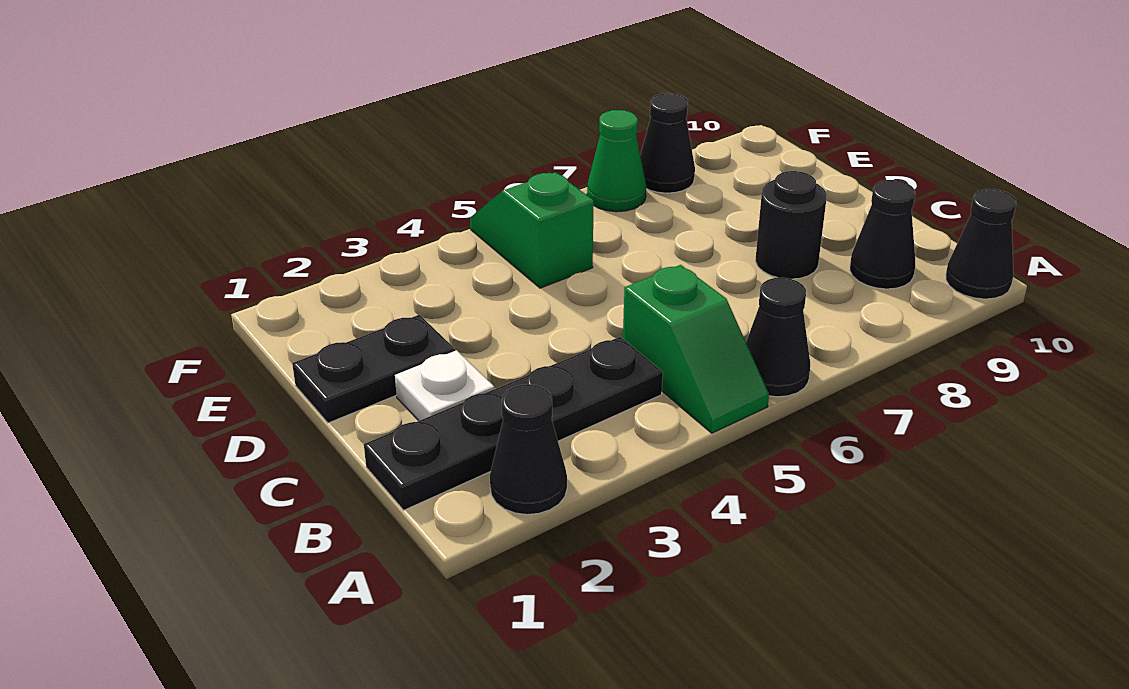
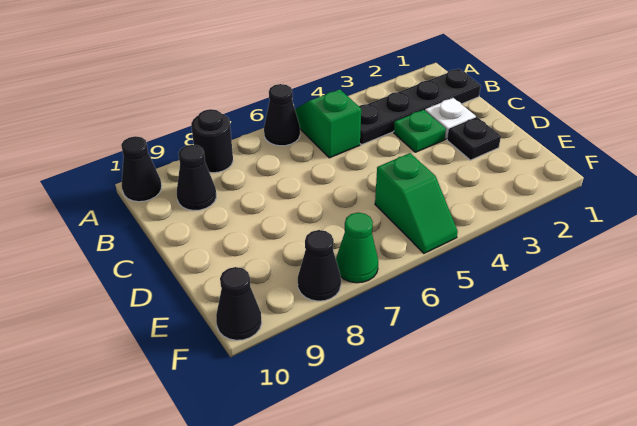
black 1x1 cone [490,384,567,515] -> black 1x1 cone moved to [216,267,262,340]
none -> green 1x1 plate [394,110,446,152]
black 1x1 round brick [755,171,827,279] -> black 1x1 round brick moved to [191,109,233,173]
black 1x2 plate [292,315,455,423] -> black 1x1 plate [447,117,501,160]

